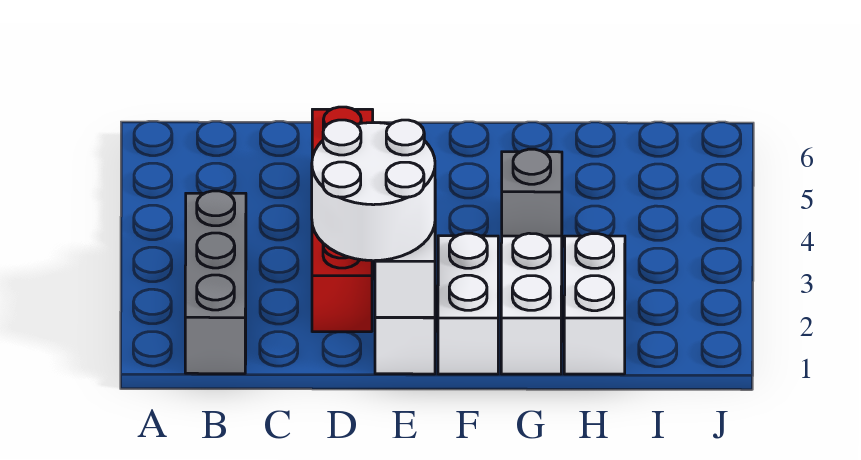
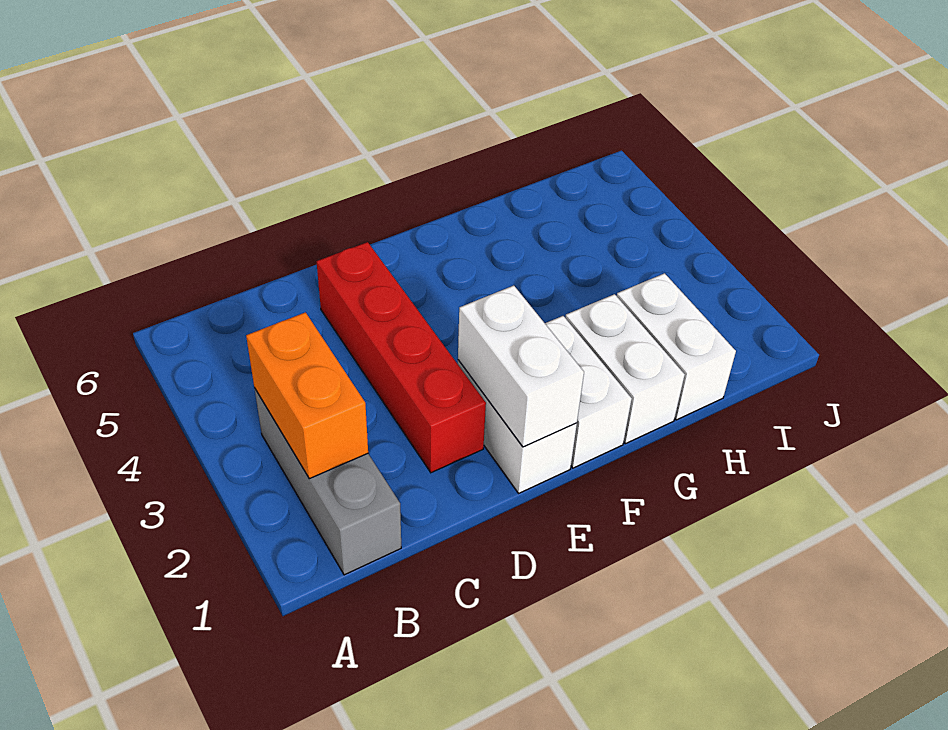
none -> orange 1x2 brick [246,312,368,479]
white 2x2 round brick [312,120,435,261] -> none
grey 1x1 brick [502,149,562,236] -> none

